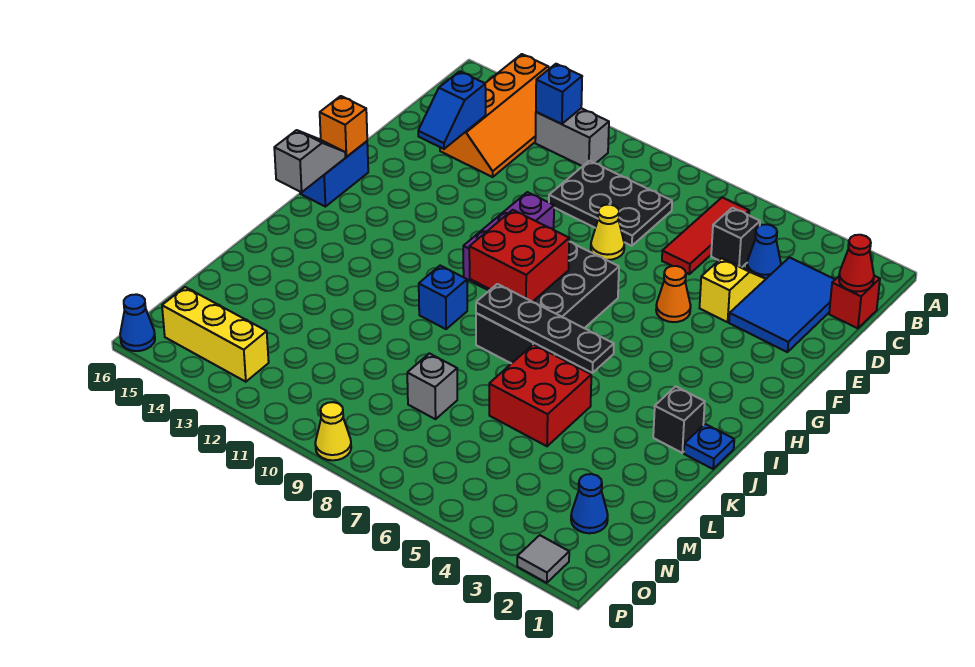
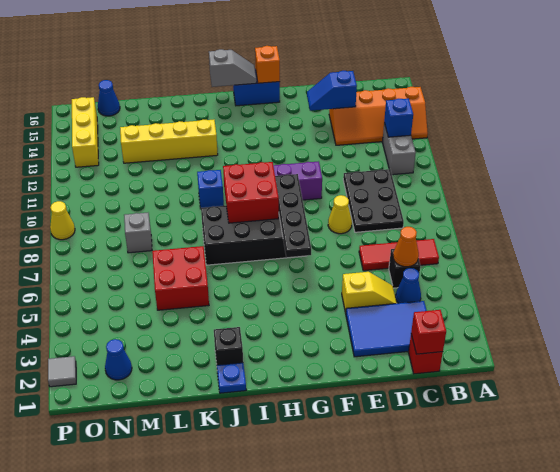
red 1x1 cone [839,235,874,292] -> red 1x1 brick [411,310,446,354]
orange 1x1 cone [656,266,691,322] -> orange 1x1 cone moved to [393,227,419,267]
black 1x4 plate [476,284,614,373] -> black 1x4 plate moved to [275,174,311,257]
none -> yellow 1x4 brick [120,120,218,163]
blue 1x1 cone [120,294,155,351] -> blue 1x1 cone moved to [98,80,120,116]

